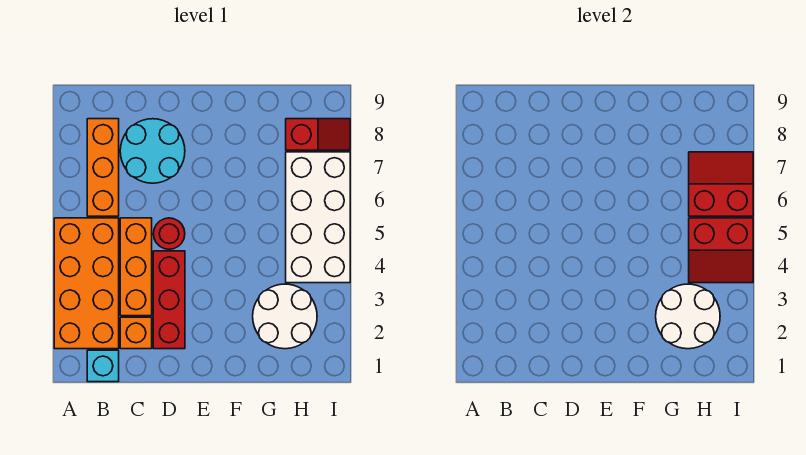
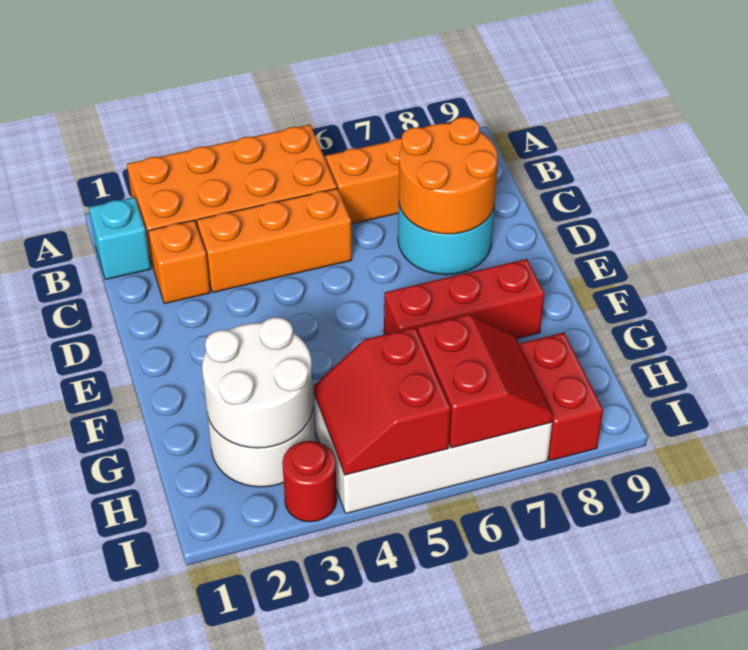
none -> orange 2x2 round brick [399,117,498,234]
red 1x3 brick [153,251,185,349] -> red 1x3 brick moved to [384,259,544,338]
red 1x1 round brick [153,218,185,249] -> red 1x1 round brick moved to [282,441,337,522]
red 1x2 slope [286,119,350,150] -> red 1x2 brick [519,333,603,461]

